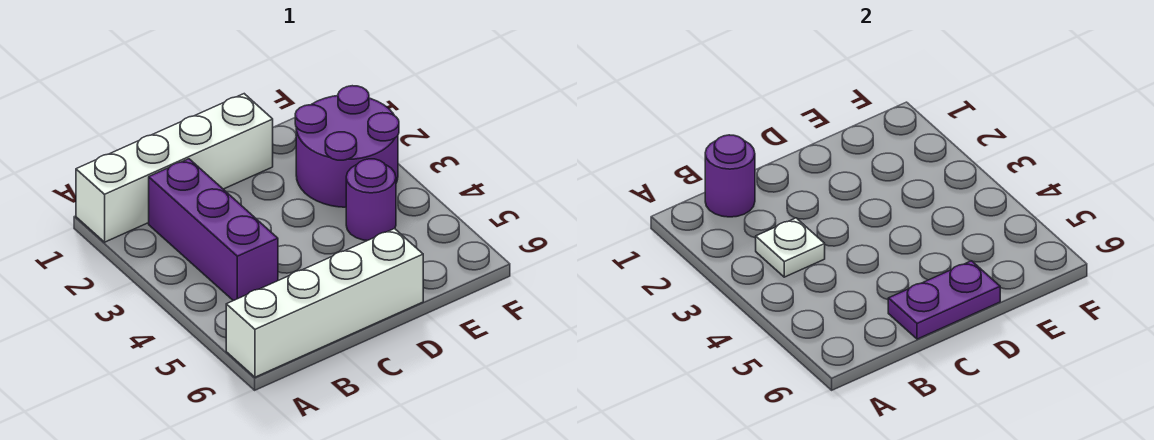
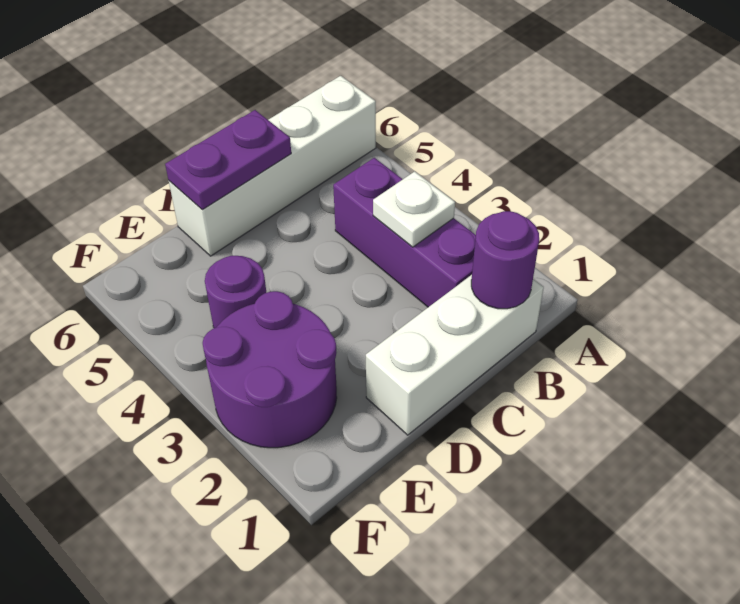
white 1x4 brick [76,94,273,242] -> white 1x3 brick [366,275,544,435]

